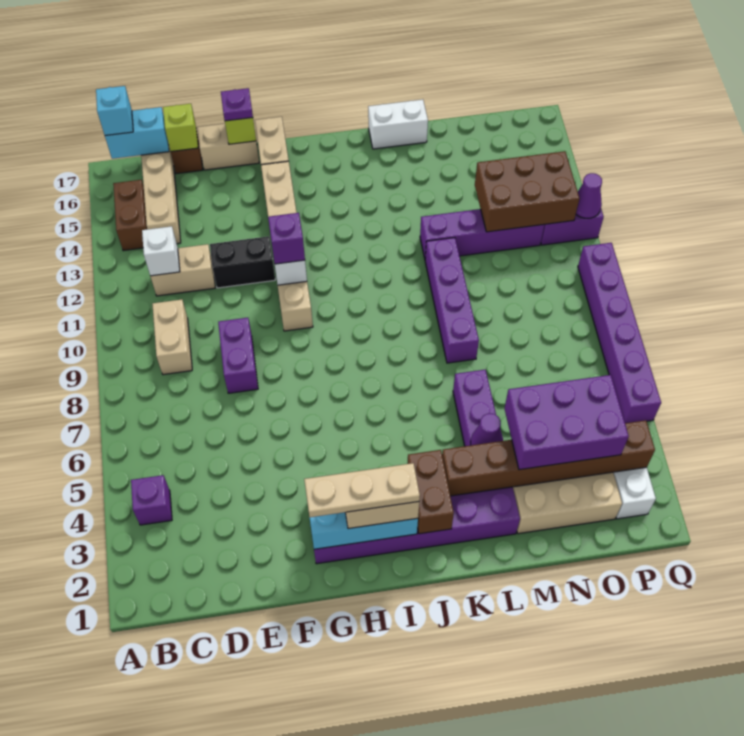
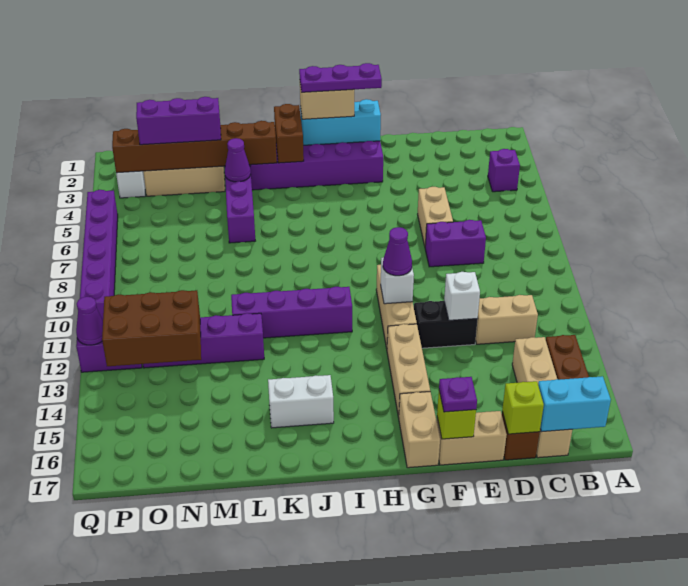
cyan 1x1 brick [96,86,133,136] -> none
tan 1x2 brick [152,299,192,375] -> tan 1x2 brick moved to [418,187,453,246]
white 1x1 brick [142,226,180,276] -> white 1x1 brick moved to [444,272,480,320]
purple 1x2 brick [218,318,258,393] -> purple 1x2 brick turned to [425,220,486,267]
tan 1x3 plate [304,463,420,517] -> purple 1x3 plate [299,63,382,92]
purple 1x1 brick [268,213,305,264] -> purple 1x1 cone [383,227,412,276]
white 1x2 brick [368,99,428,149] -> white 1x2 brick moved to [268,375,334,428]
purple 1x4 brick [425,238,479,363] -> purple 1x4 brick turned to [231,287,352,338]
purple 2x3 brick [504,375,629,470] -> purple 1x3 brick [136,97,221,145]

